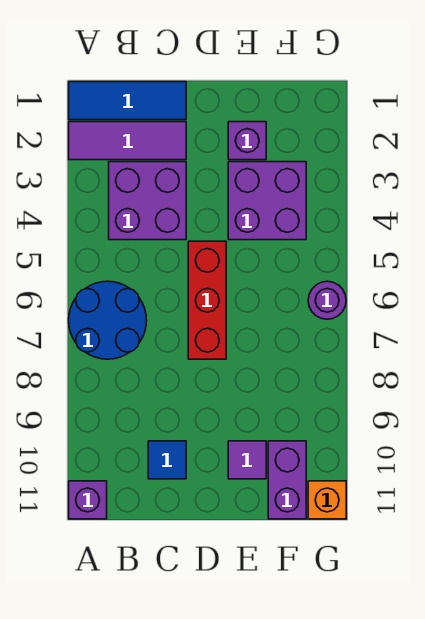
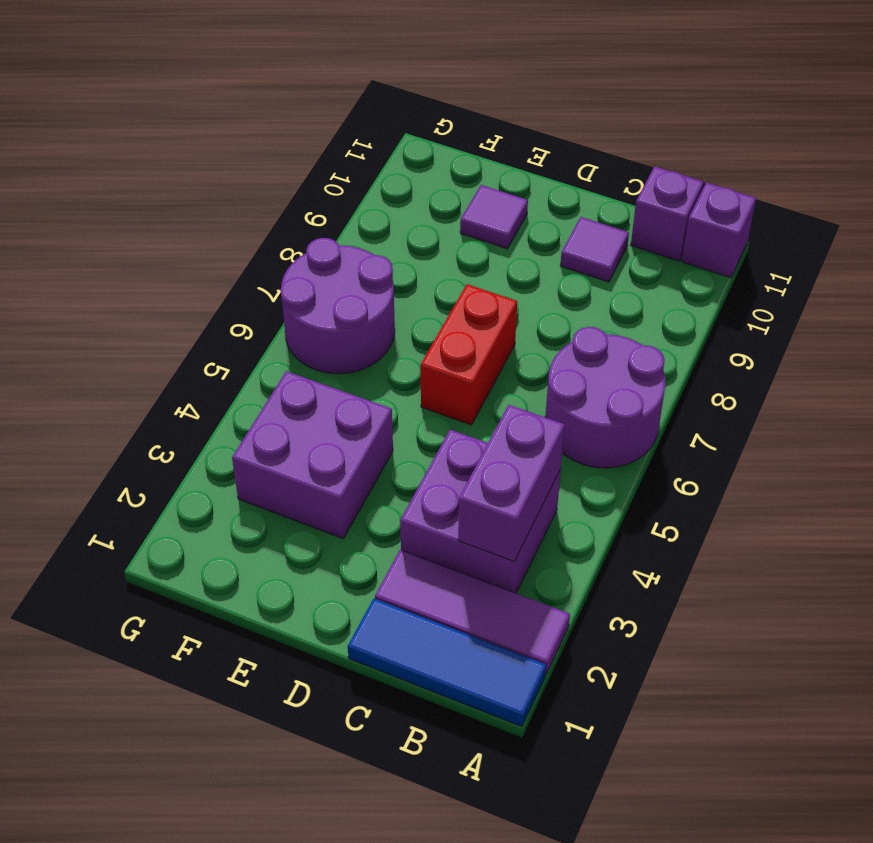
blue 2x2 round brick [69,281,147,359] -> purple 2x2 round brick [545,327,666,468]
blue 1x1 tile [148,441,186,479] -> purple 1x1 tile [560,217,629,282]
red 1x3 brick [188,241,226,359] -> red 1x2 brick [421,284,517,425]
purple 1x1 brick [228,122,266,160] -> purple 1x1 brick moved to [631,166,704,261]
purple 1x2 brick [268,441,306,519] -> purple 1x2 brick moved to [458,405,565,562]
purple 1x1 round brick [308,281,346,319] -> purple 2x2 round brick [281,238,395,374]
orange 1x1 brick [308,481,346,519] -> none

